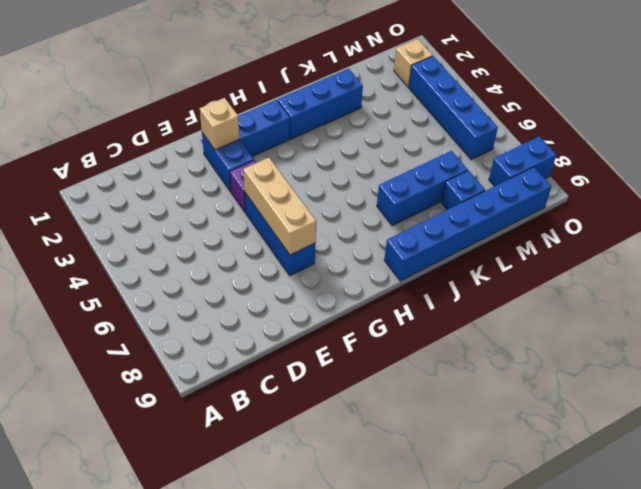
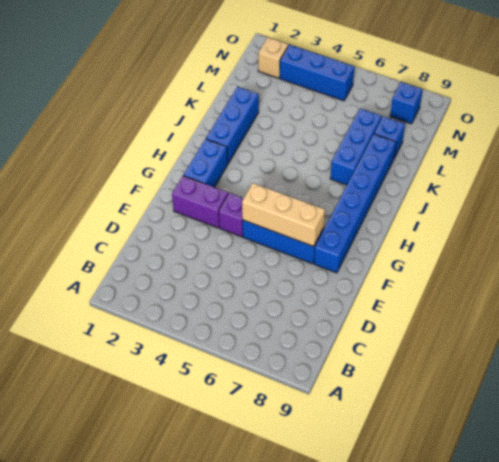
blue 1x2 brick [202,133,254,192] -> purple 1x2 brick [172,176,228,228]
tan 1x1 brick [200,98,240,150] -> none
blue 1x6 brick [384,167,551,281] -> blue 1x6 brick moved to [314,134,396,273]
blue 1x4 brick [409,56,498,159] -> blue 1x3 brick [280,44,354,101]
blue 1x2 brick [489,136,556,187] -> blue 1x1 brick [390,82,423,124]

